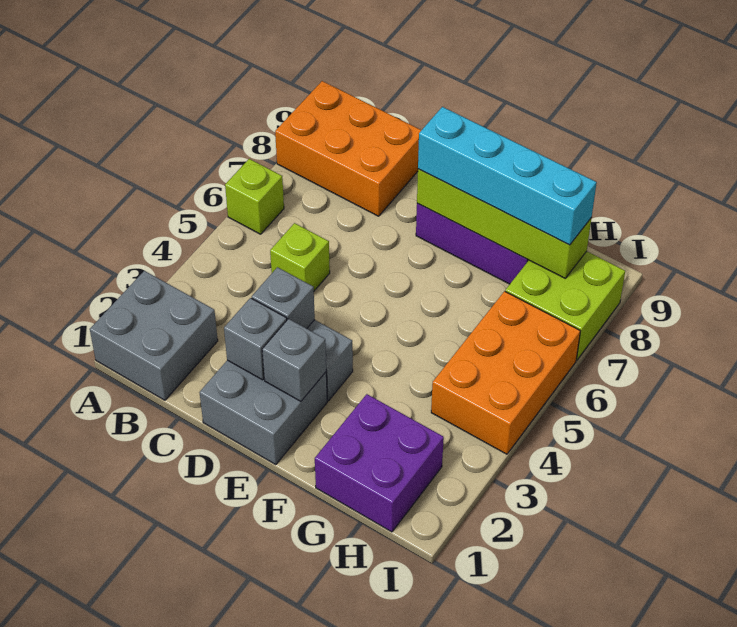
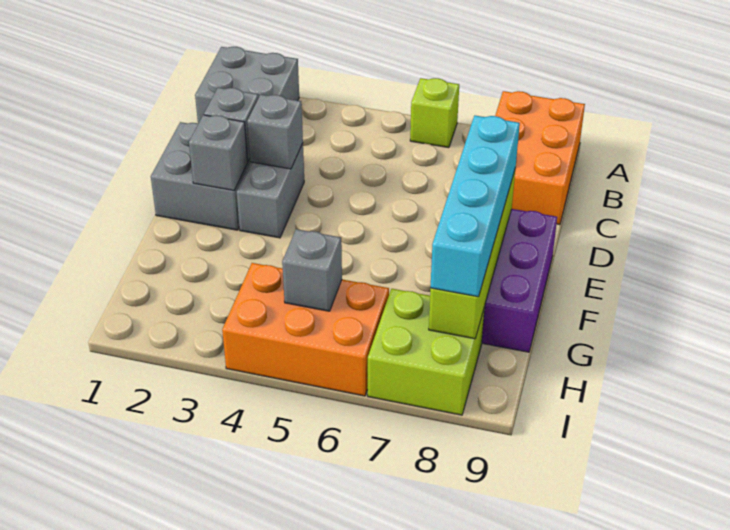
lime 1x1 brick [270,223,330,291] -> none
purple 2x2 brick [315,394,444,532] -> none
none -> grey 1x1 brick [282,229,342,311]

